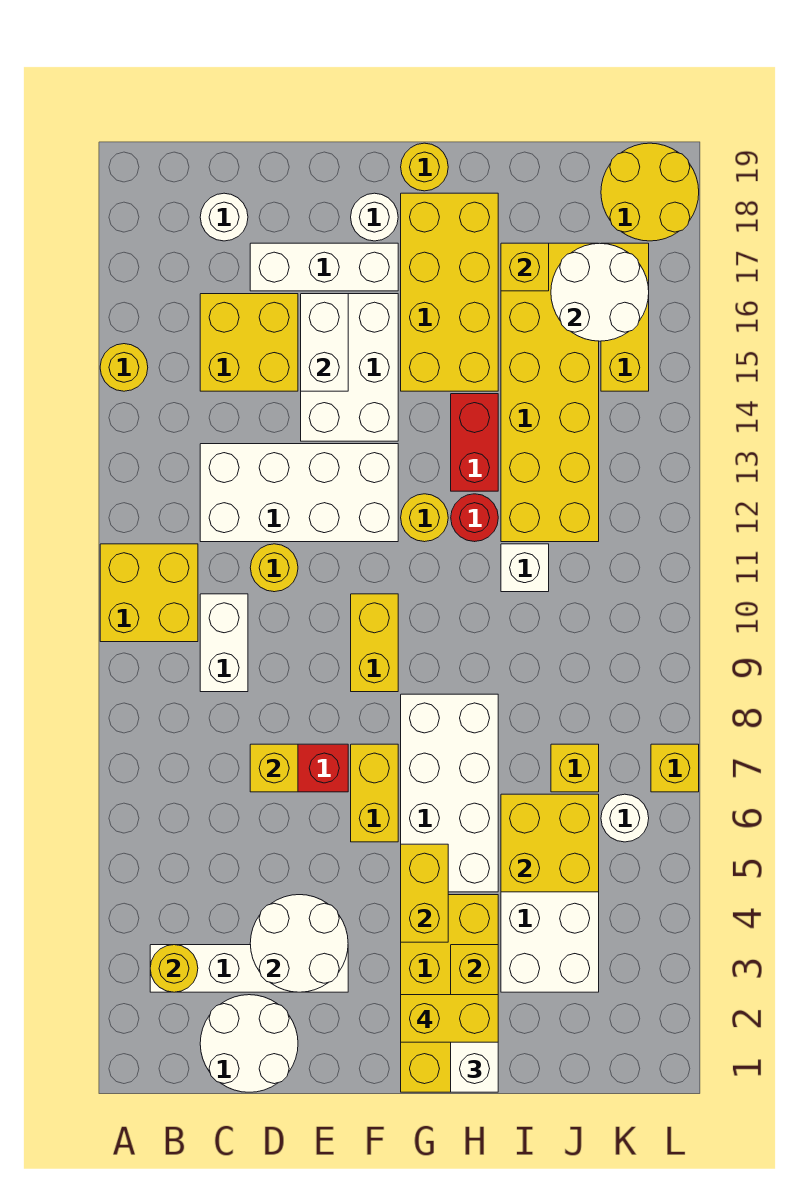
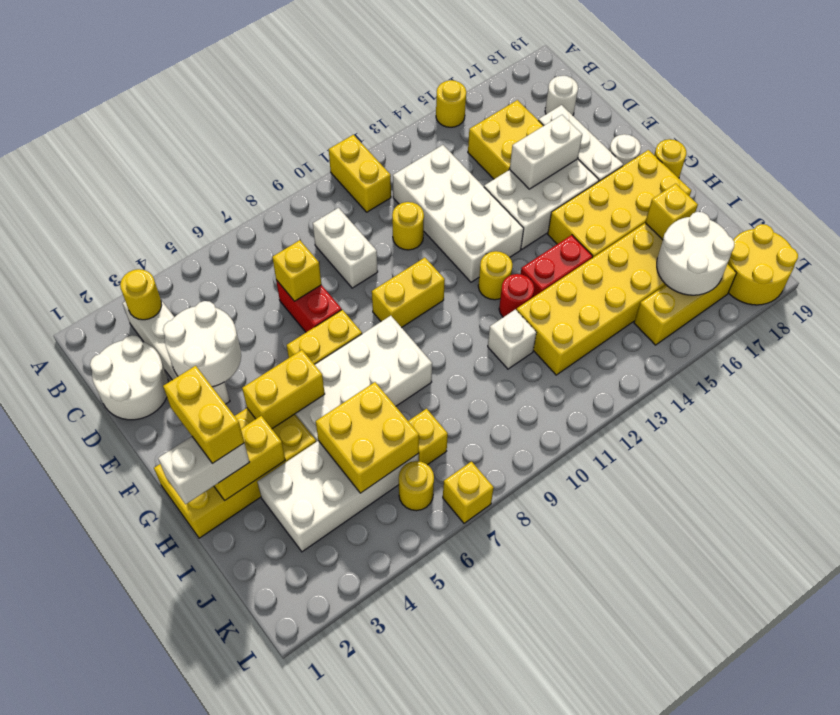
yellow 2x2 brick [100,544,198,642] -> yellow 1x2 brick [329,135,391,212]
white 1x2 brick [200,594,248,692] -> white 1x2 brick turned to [313,208,378,288]
white 1x1 round brick [601,794,649,842] -> yellow 1x1 round brick [399,461,434,511]

